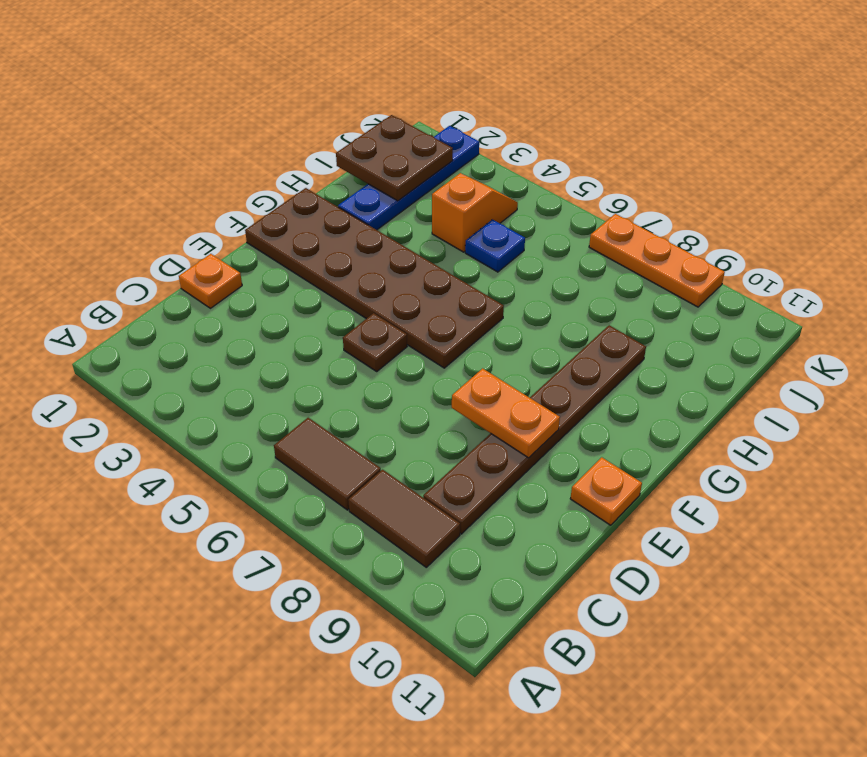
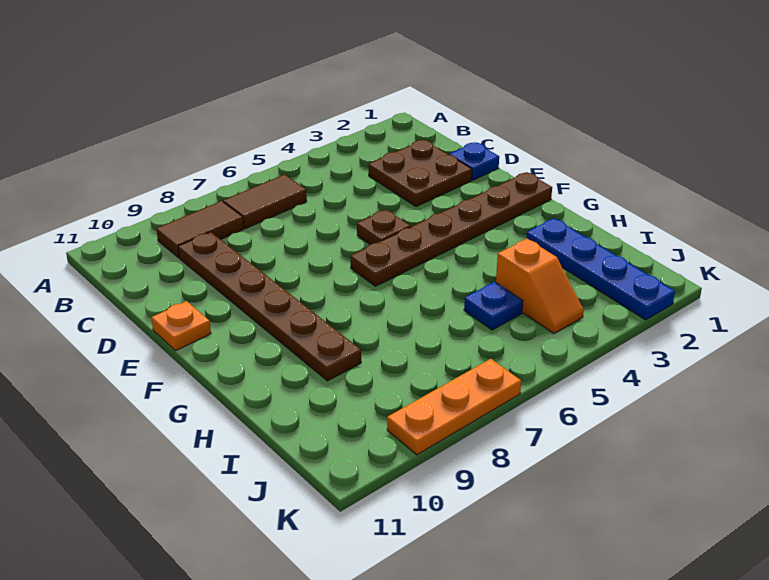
orange 1x1 plate [179,254,242,308] -> blue 1x1 plate [449,143,499,180]
orange 1x2 plate [452,368,560,458] -> none
brown 2x6 plate [245,188,504,368] -> brown 1x6 plate [351,172,552,286]
brown 2x2 plate [336,115,453,201] -> brown 2x2 plate moved to [369,140,472,207]

